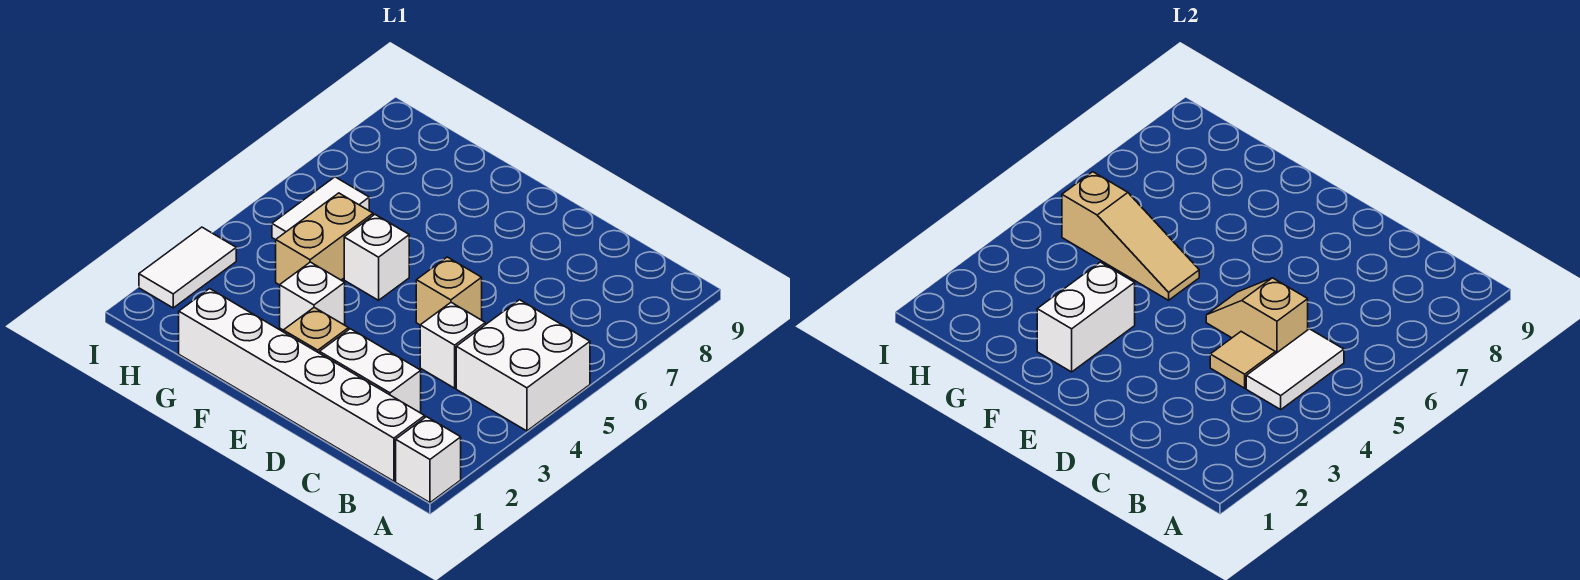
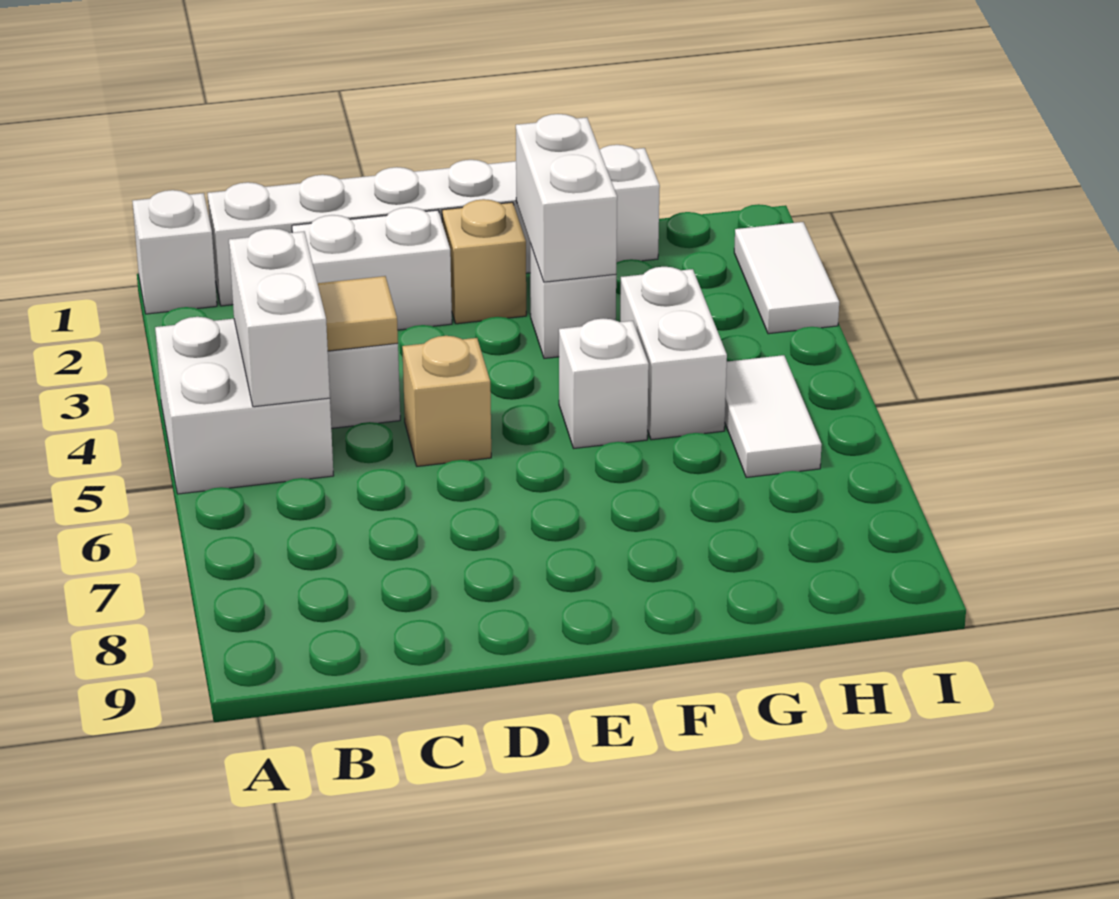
white 1x2 tile [1246,329,1344,409] -> white 1x2 brick [229,228,330,407]
tan 1x2 slope [1206,278,1308,354] -> none
tan 1x3 slope [1062,172,1199,300] -> none
tan 1x2 brick [276,193,373,285] -> white 1x2 brick [620,267,727,440]

